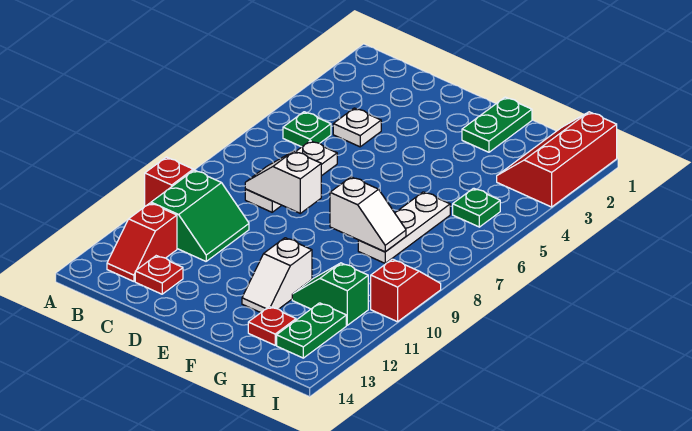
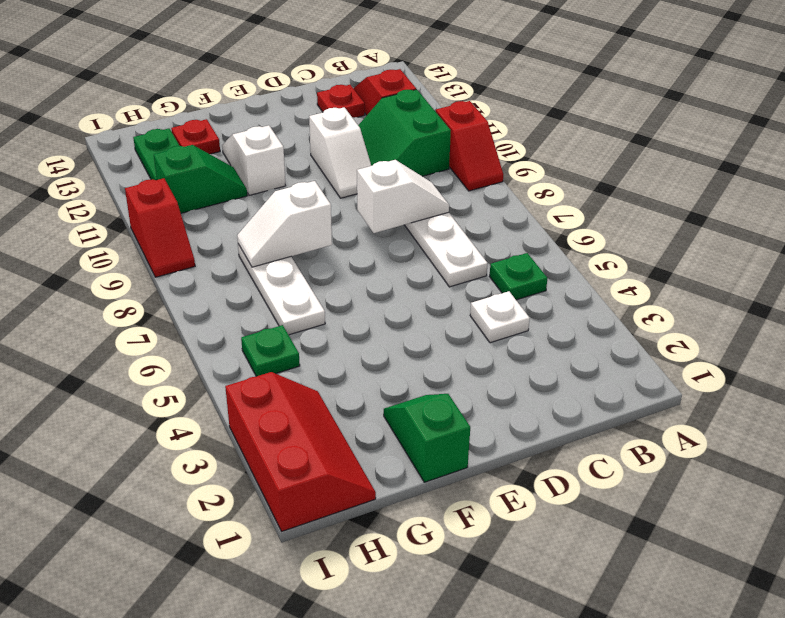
none -> white 1x2 slope [309,107,371,198]
green 1x2 plate [462,97,532,152] -> green 1x2 slope [384,394,470,482]

